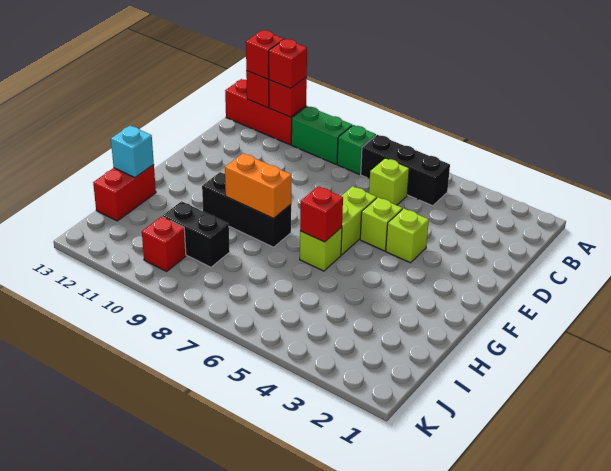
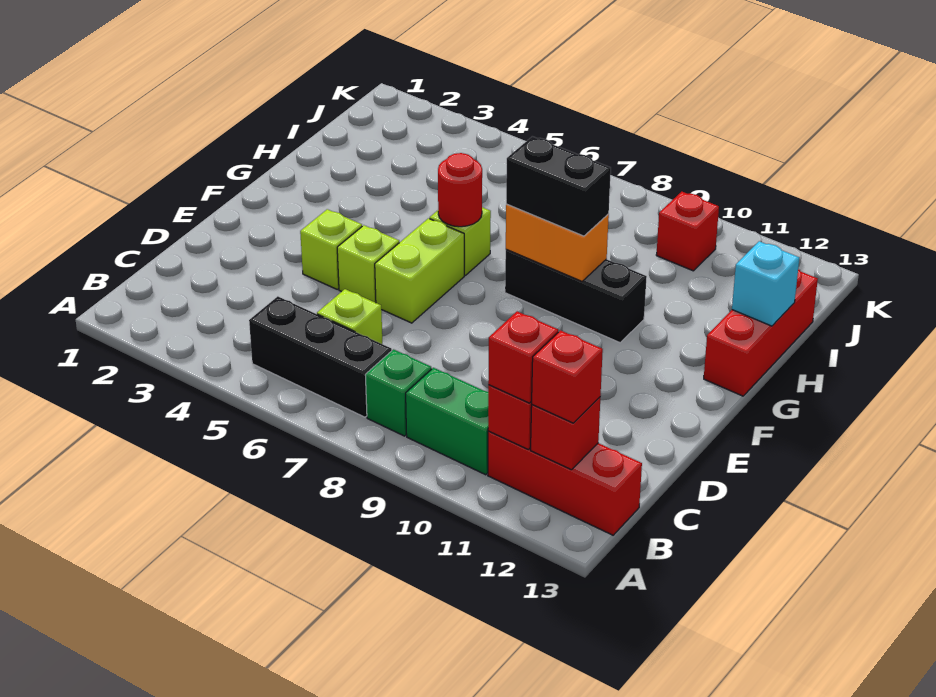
red 1x1 brick [300,186,343,242] -> red 1x1 round brick [438,153,482,227]
red 1x2 brick [93,165,156,221] -> red 1x3 brick [704,269,818,396]
black 1x2 brick [162,201,230,267] -> black 1x2 brick moved to [506,136,611,236]

